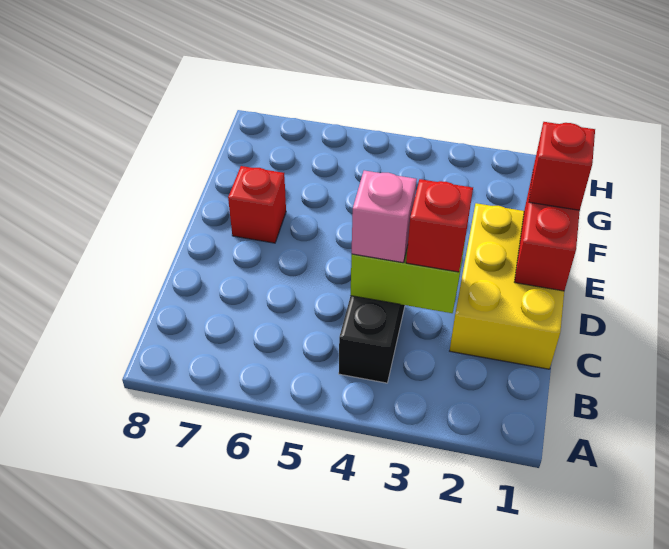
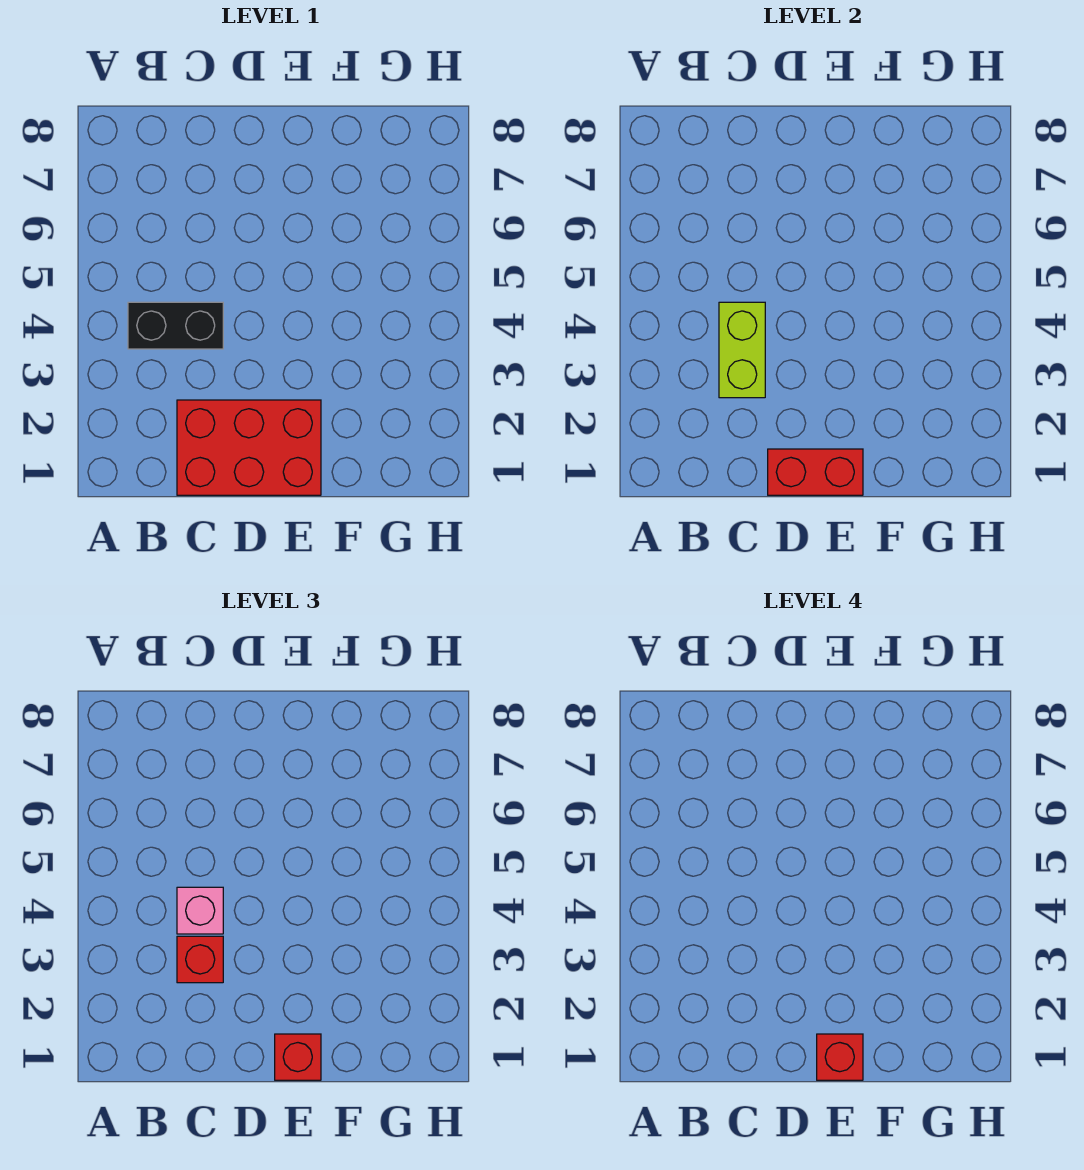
yellow 2x3 brick [450,203,564,369] -> red 2x3 brick [177,400,321,495]
red 1x1 brick [228,166,286,243] -> red 1x1 brick moved to [817,1034,863,1080]

